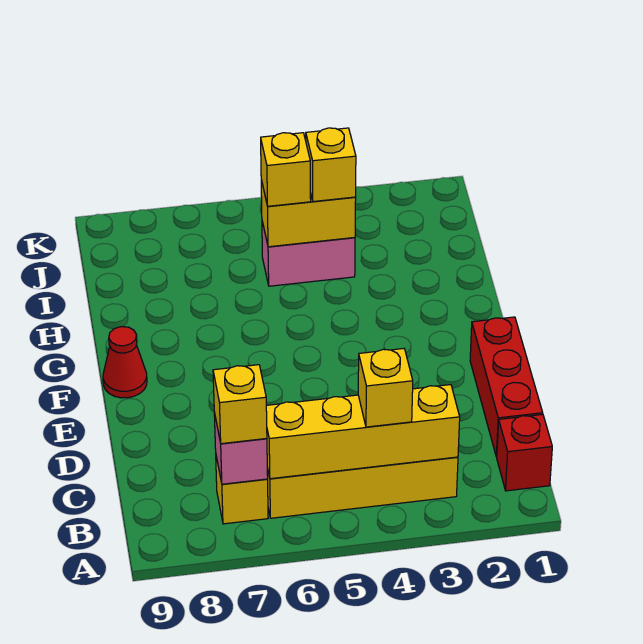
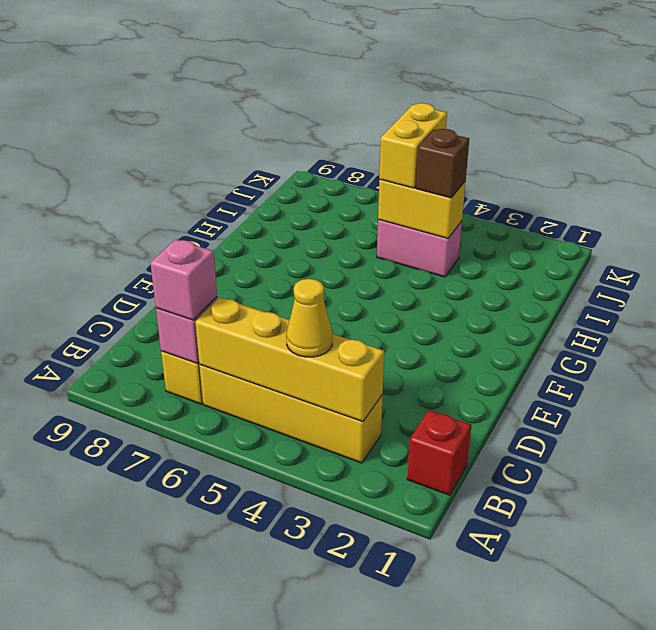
yellow 1x1 brick [358,349,413,427] -> yellow 1x1 cone [286,279,332,357]
yellow 1x1 brick [213,365,267,444] -> pink 1x1 brick [150,240,217,320]
red 1x3 brick [470,317,543,457] -> none
red 1x1 cone [103,327,147,398] -> none
yellow 1x1 brick [306,128,356,202] -> brown 1x1 brick [416,129,469,198]
yellow 1x1 brick [261,133,311,206] -> yellow 1x2 brick [379,103,447,188]

